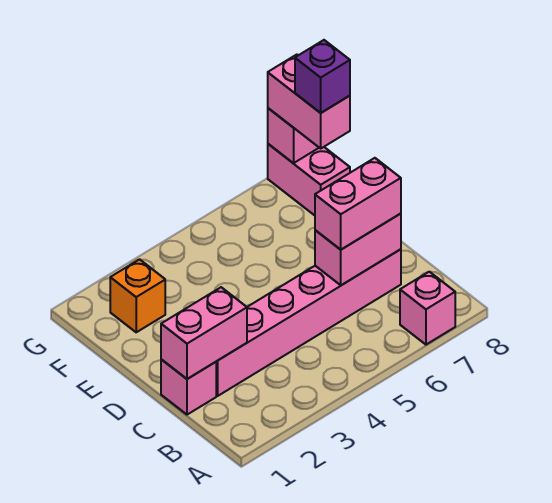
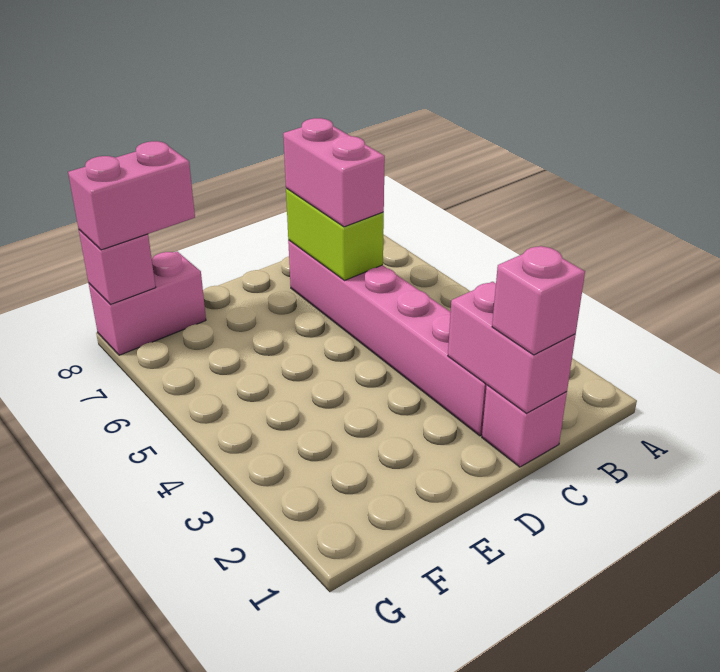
pink 1x1 brick [400,272,455,345] -> pink 1x1 brick moved to [492,246,585,355]
pink 1x2 brick [315,214,401,285] -> lime 1x2 brick [286,188,384,280]
orange 1x1 brick [110,259,165,332] -> none
purple 1x1 brick [295,40,350,113] -> none

